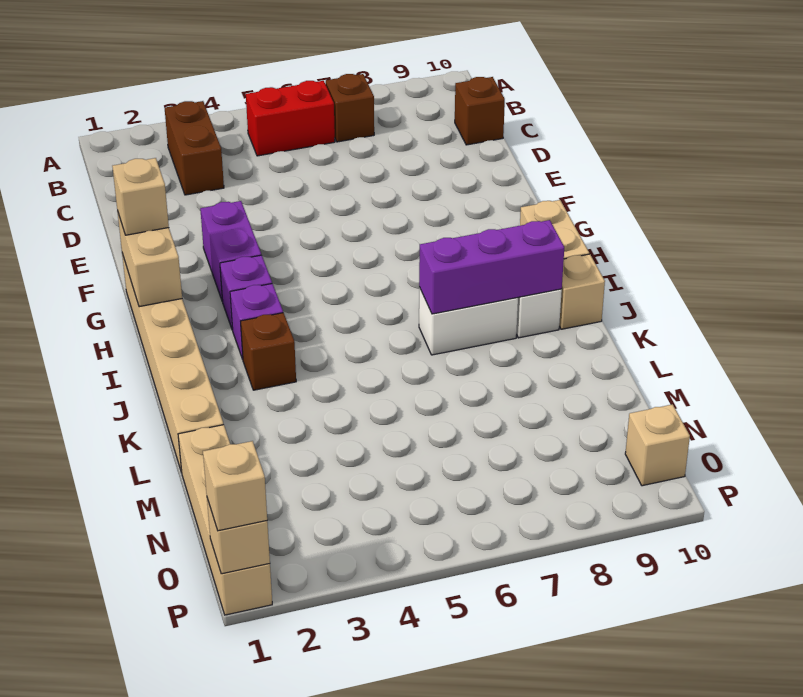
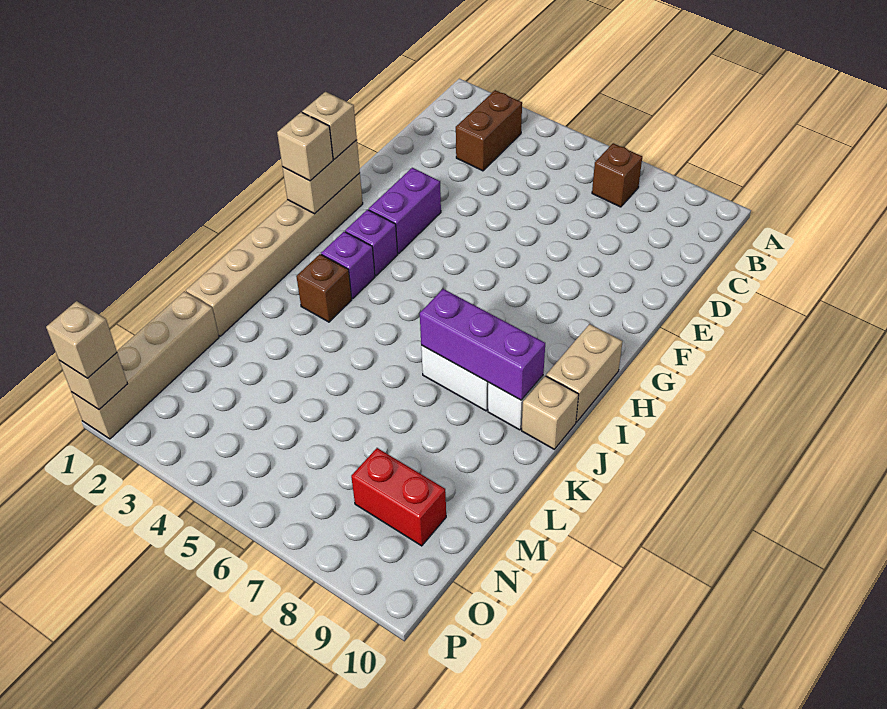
red 1x2 brick [246,81,335,156] -> red 1x2 brick moved to [351,448,446,546]
brown 1x1 brick [455,77,505,145] -> none
tan 1x1 brick [625,404,690,486] -> tan 1x1 brick moved to [277,112,333,181]

